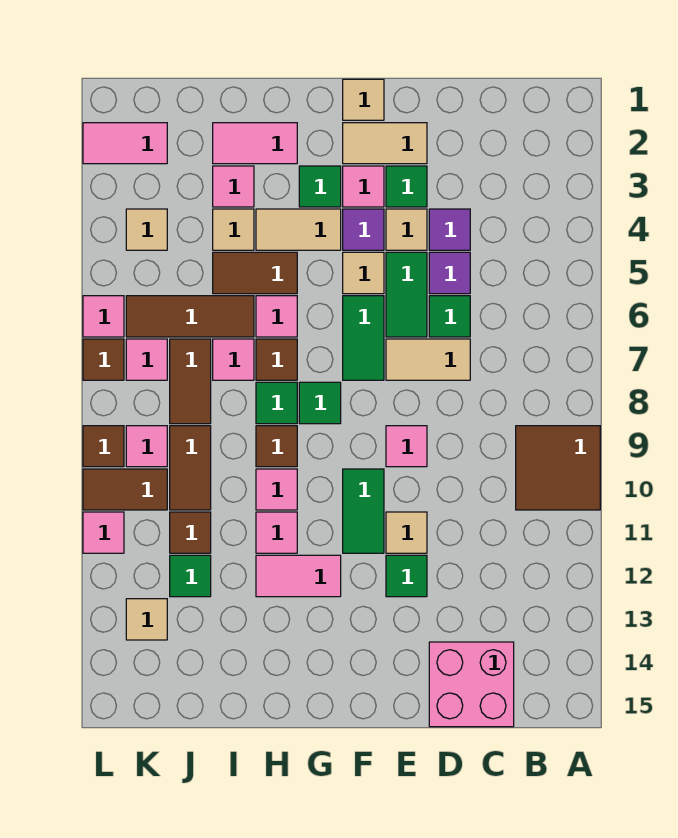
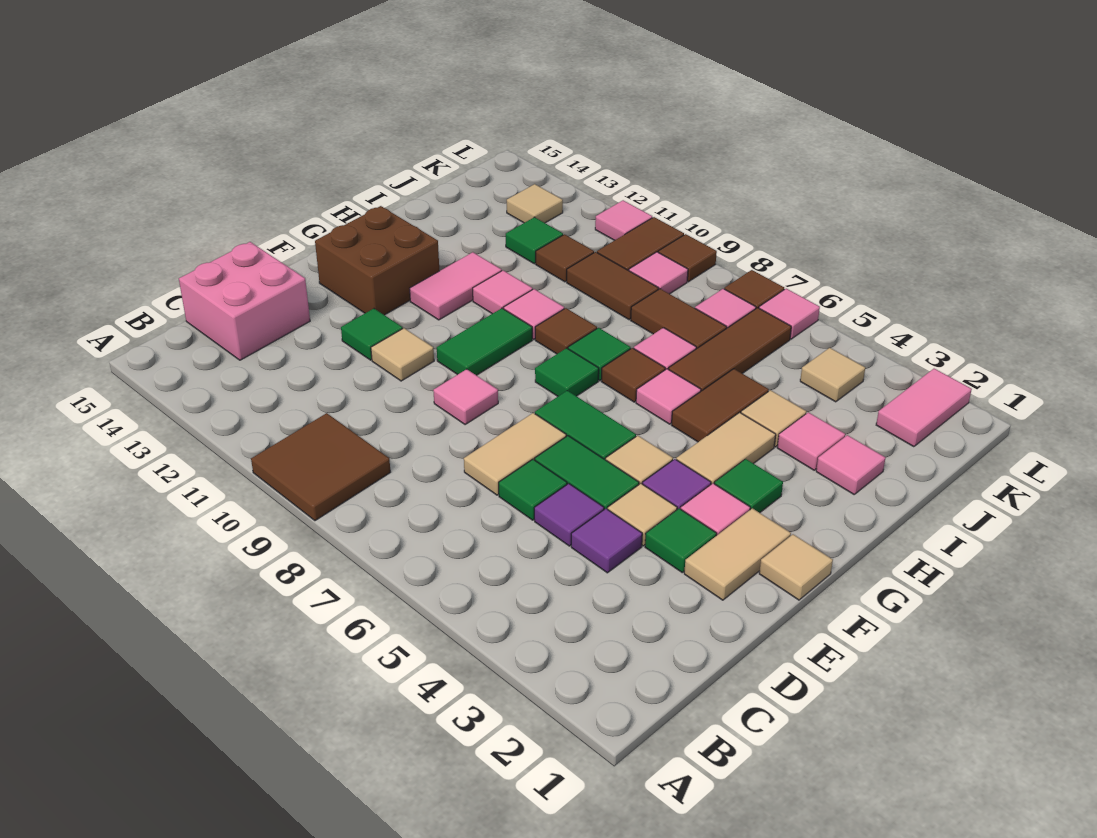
green 1x2 tile [343,469,384,553] -> green 1x2 tile turned to [437,308,532,375]
none -> brown 2x2 brick [315,206,439,315]
pink 1x2 tile [213,123,297,164] -> pink 1x1 tile [816,435,886,494]

